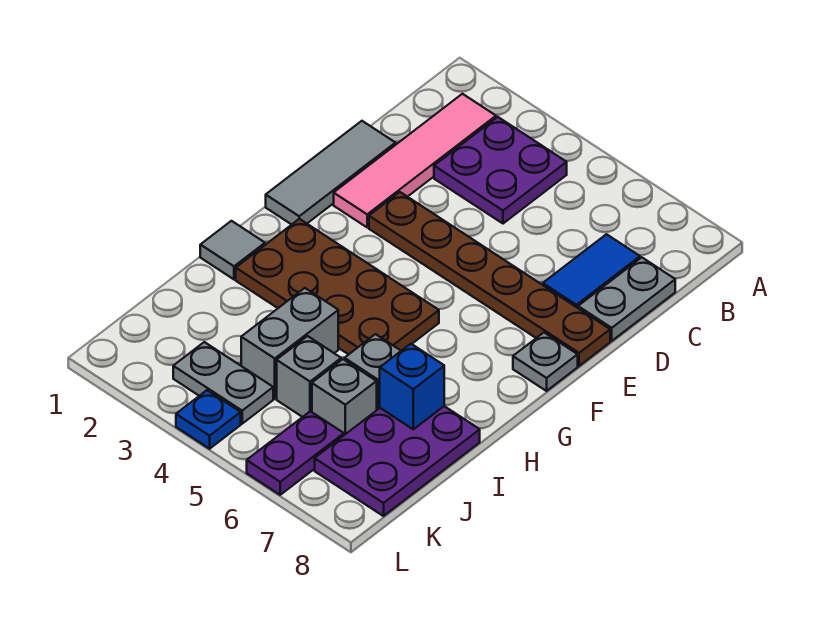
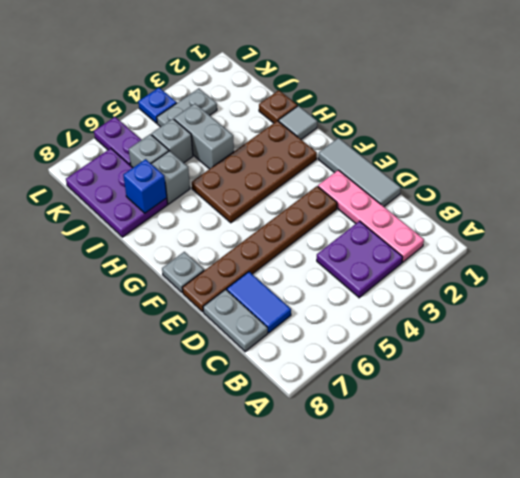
pink 1x4 tile [334,94,496,227] -> pink 1x4 plate [318,170,424,262]
none -> brown 1x1 plate [259,90,297,123]

